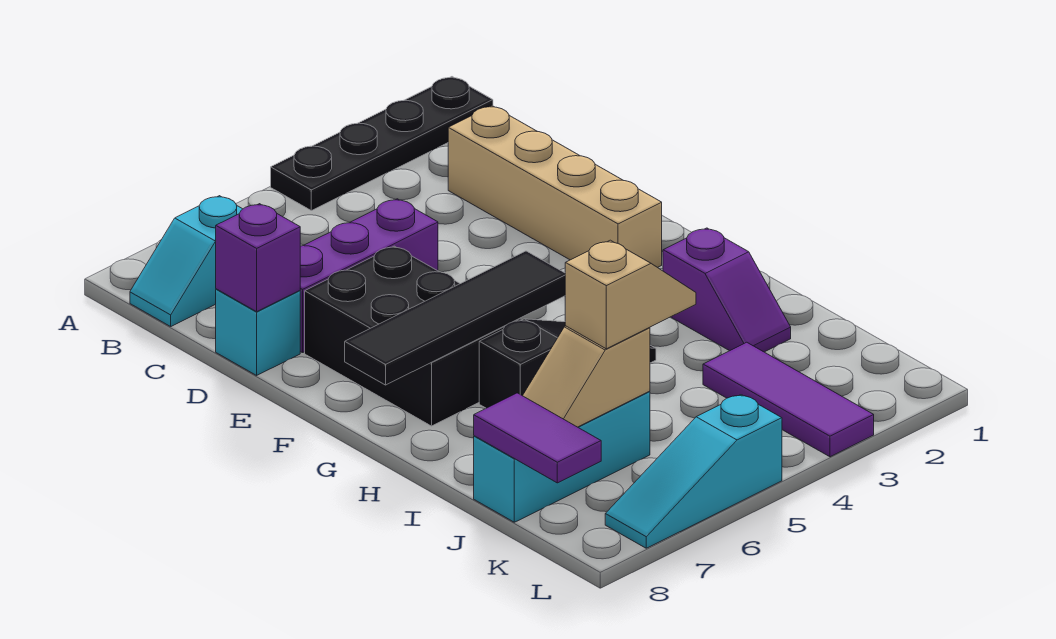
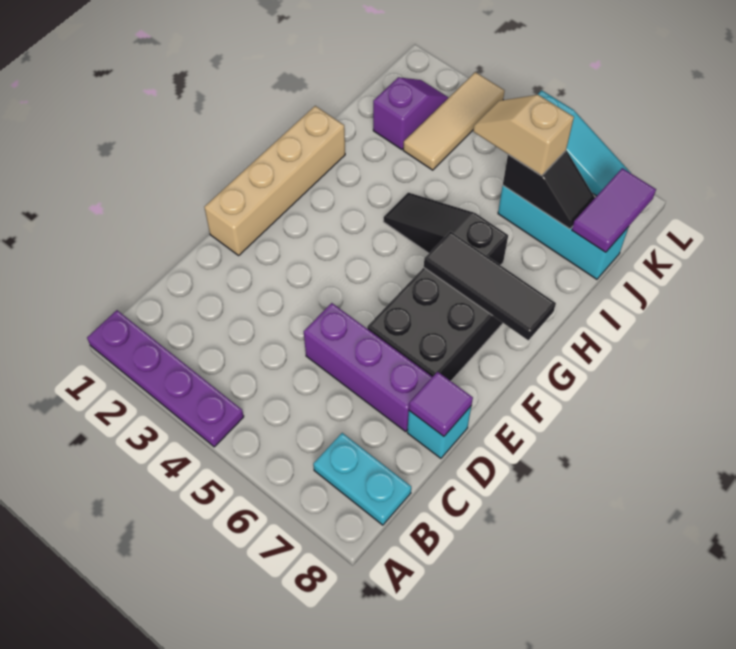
black 1x4 plate [271,77,493,211] -> purple 1x4 plate [87,310,244,447]
cyan 1x2 slope [130,196,242,326] -> cyan 1x2 plate [313,433,411,525]
tan 1x4 brick [448,106,662,268] -> tan 1x4 brick moved to [204,106,345,255]
purple 1x1 brick [215,204,300,312] -> purple 1x1 tile [409,372,473,436]
black 1x4 tile [345,251,565,385] -> black 1x3 tile [424,231,556,340]
purple 1x2 slope [663,228,791,352] -> purple 1x2 slope moved to [373,77,449,150]
purple 1x3 tile [703,342,874,457] -> tan 1x3 tile [403,72,504,170]
tan 1x2 slope [523,326,650,427] -> black 1x2 slope [503,150,595,229]

